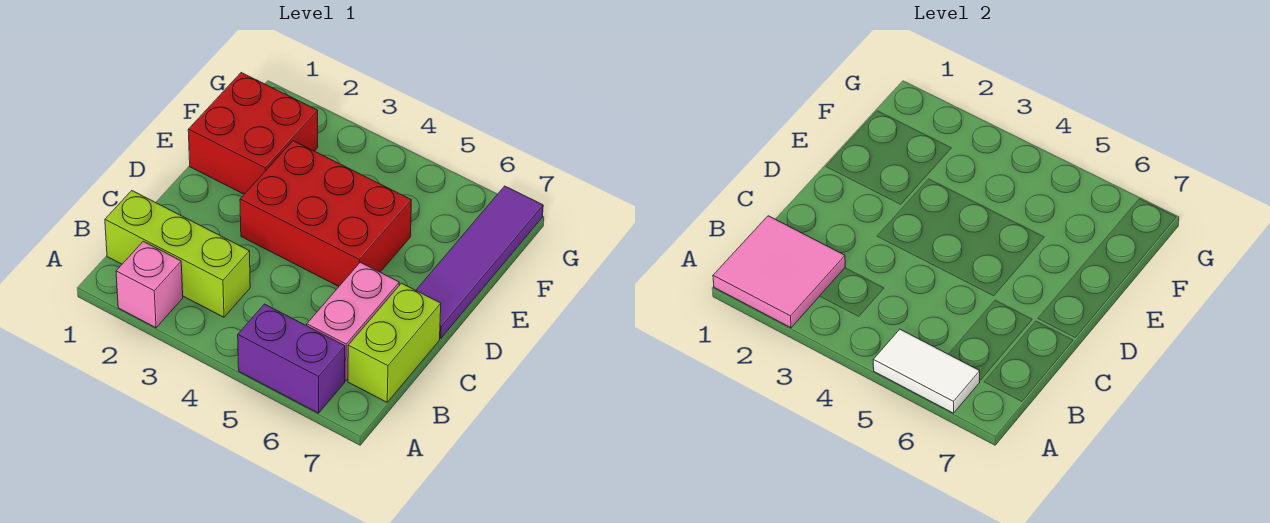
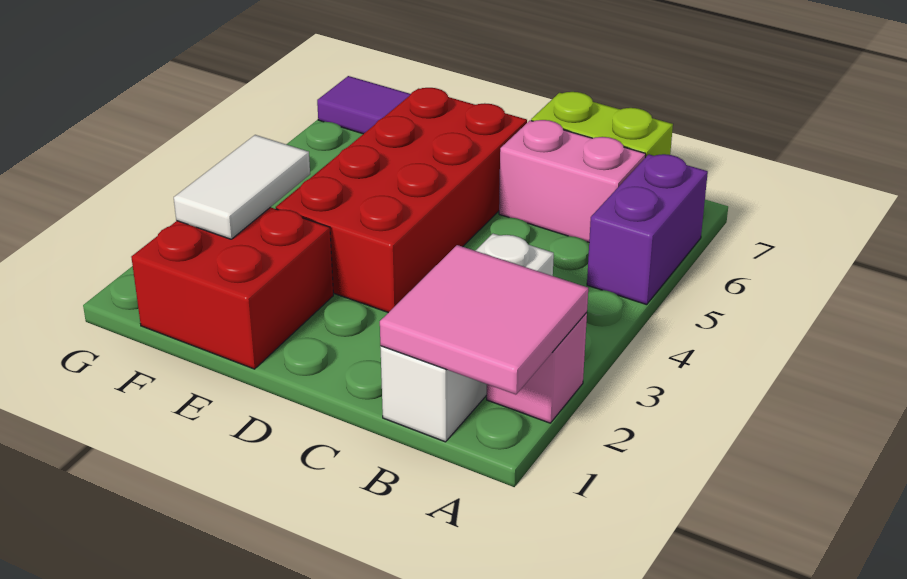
white 1x2 tile [873,329,980,413] -> white 1x2 tile moved to [174,135,310,239]
lime 1x3 brick [105,191,250,317] -> white 1x3 brick [381,234,554,442]
red 2x3 brick [240,141,411,286] -> red 2x4 brick [276,88,527,313]

